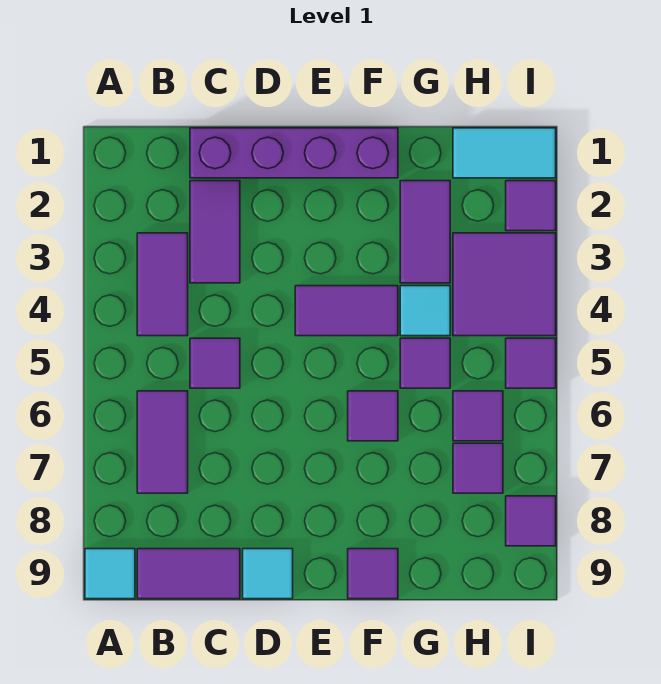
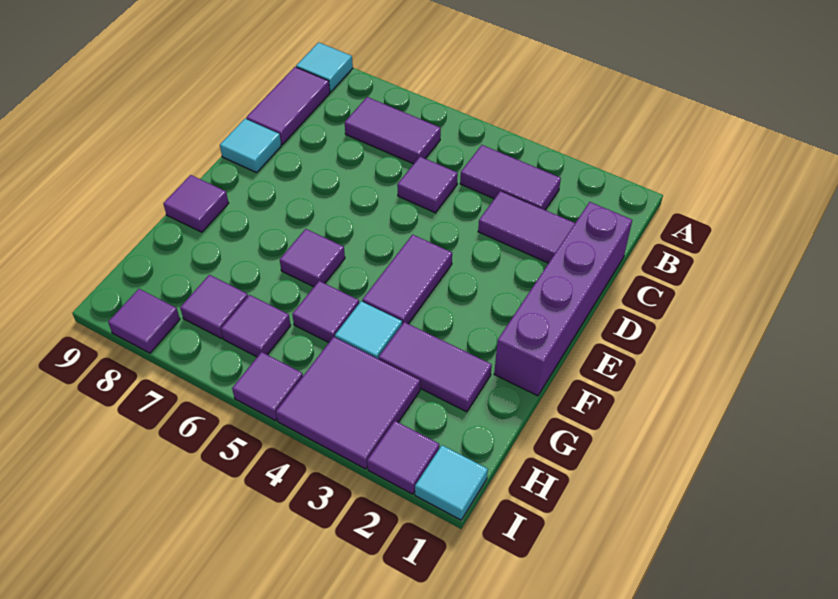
cyan 1x2 tile [453,128,556,178] -> cyan 1x1 tile [415,445,488,520]

